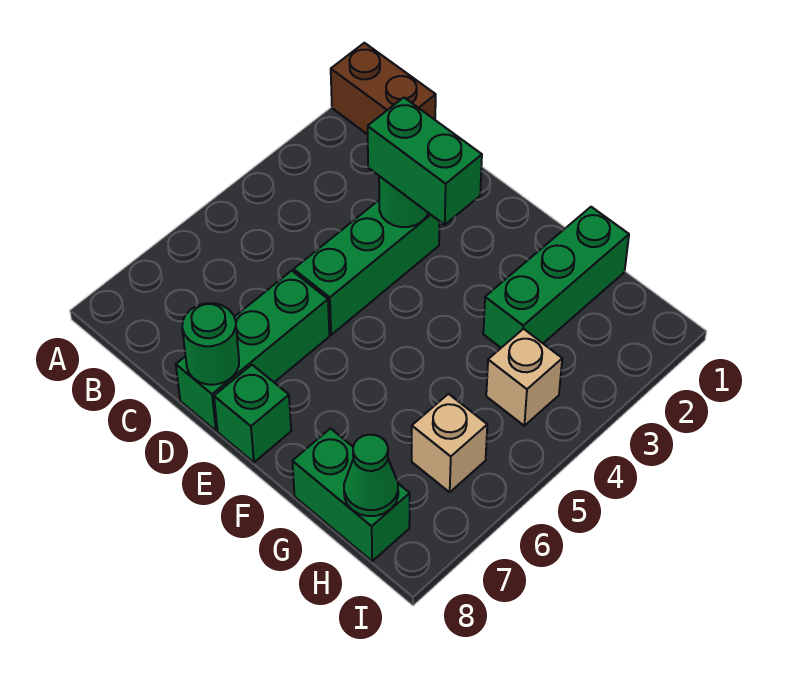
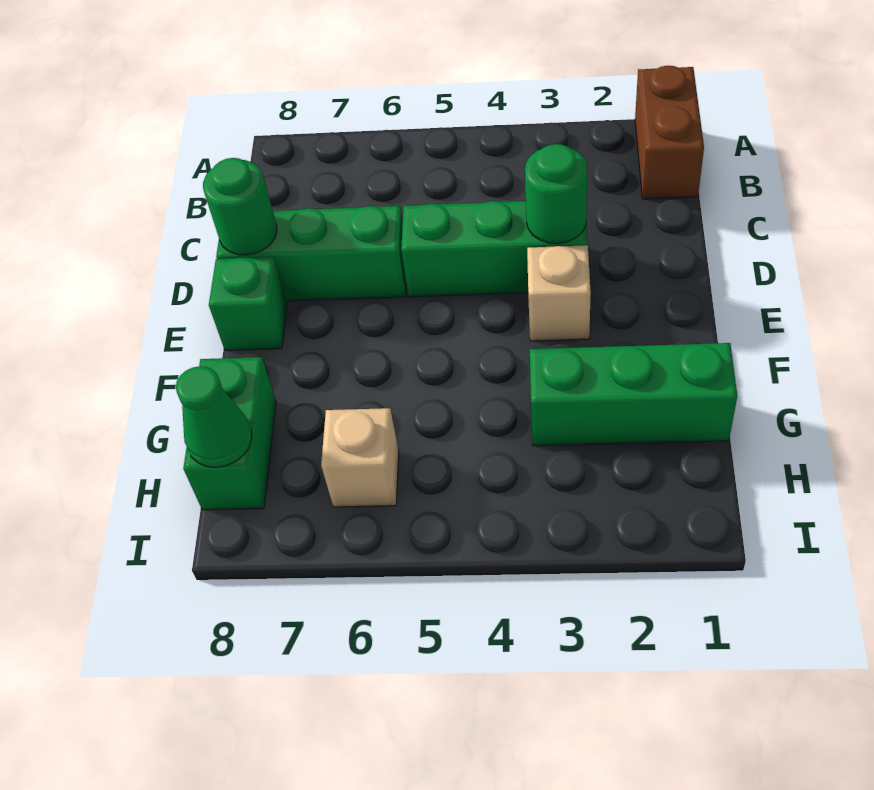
green 1x2 brick [368,98,482,225] -> none
tan 1x1 brick [486,329,562,426] -> tan 1x1 brick moved to [527,245,591,341]

